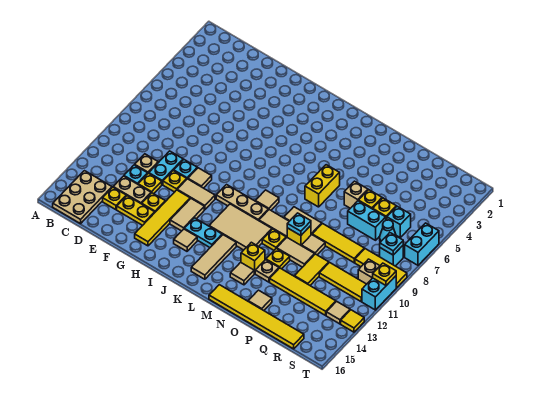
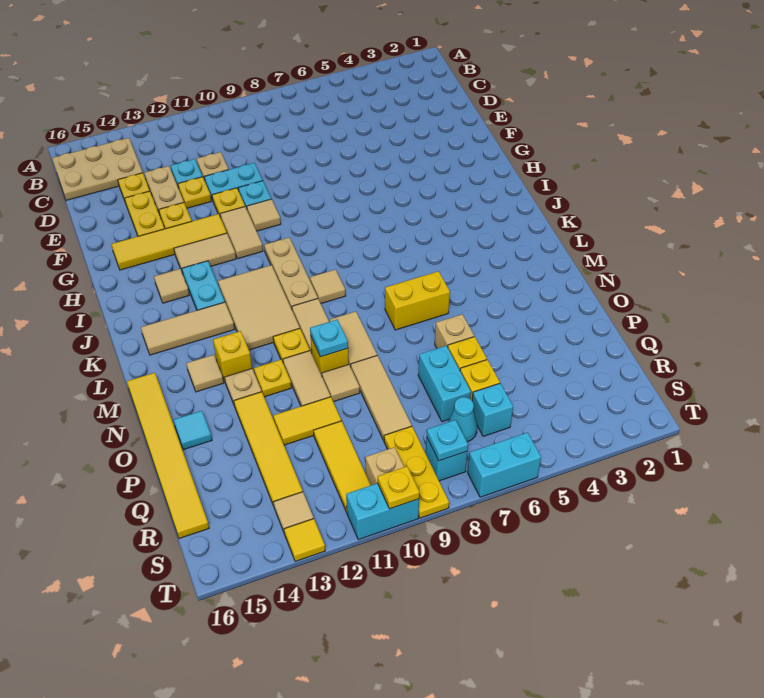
yellow 1x3 tile [312,224,364,263] -> tan 1x3 tile [351,356,412,440]
tan 1x1 tile [248,290,272,311] -> cyan 1x1 tile [174,411,212,450]
yellow 1x3 tile [355,249,407,288] -> yellow 1x3 plate [384,426,449,518]

